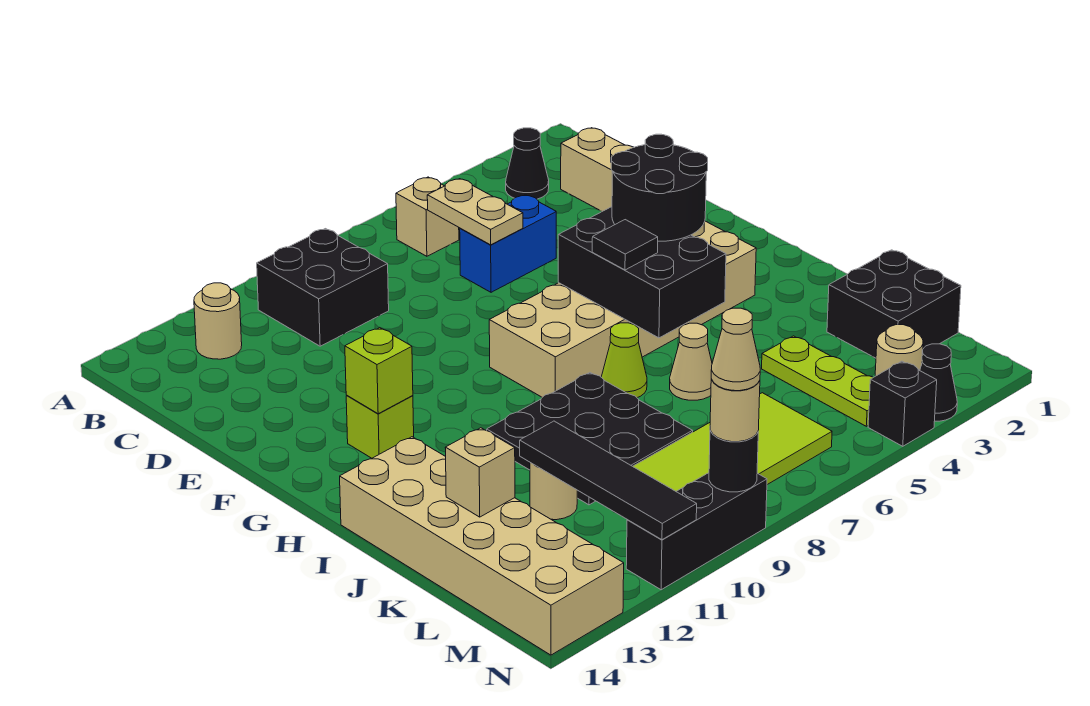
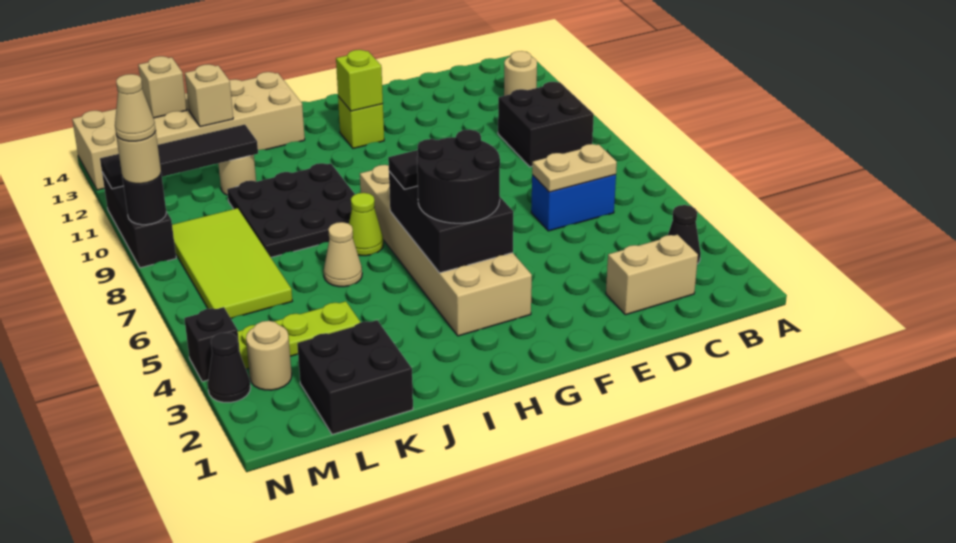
tan 1x1 brick [396,177,459,256] -> tan 1x1 brick moved to [138,56,187,118]
blue 1x2 brick [460,195,556,292] -> blue 1x2 brick turned to [531,175,616,231]
black 2x3 brick [558,207,726,338] -> black 2x3 brick turned to [389,171,513,273]

